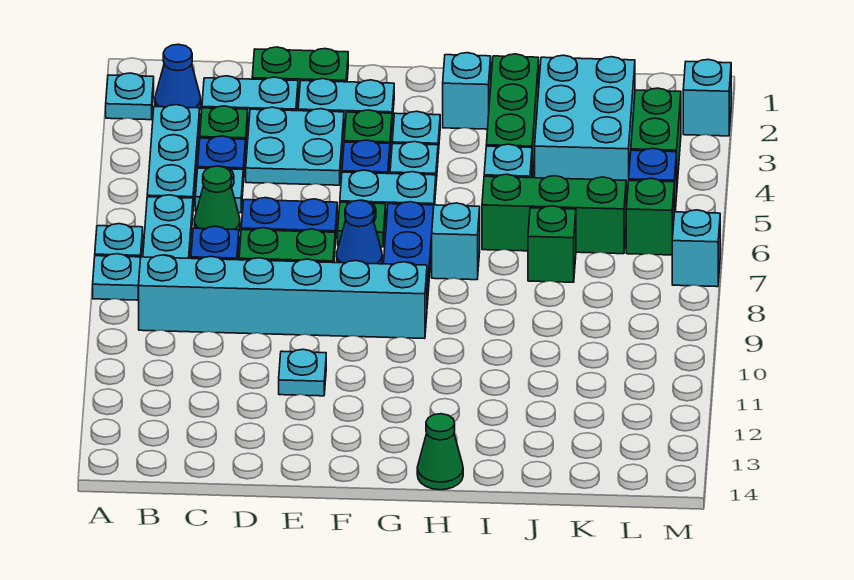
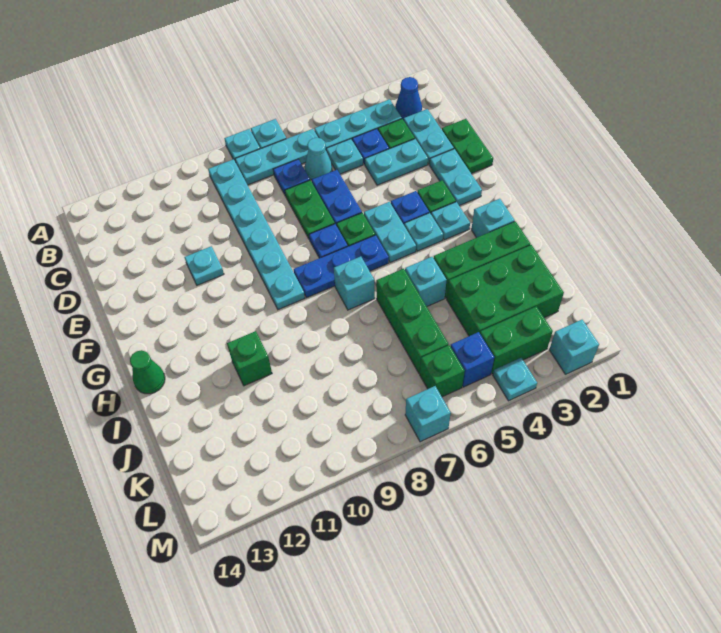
cyan 1x1 plate [106,73,154,120] -> cyan 1x1 plate moved to [493,358,537,401]
cyan 1x6 brick [138,255,427,339] -> cyan 1x6 plate [208,159,305,310]
green 1x1 cone [194,166,240,230] -> cyan 1x1 cone [305,138,332,180]
cyan 2x2 plate [246,107,344,185] -> cyan 1x2 plate [365,139,428,185]
blue 1x1 cone [337,200,382,264] -> blue 1x1 plate [309,224,348,258]
cyan 2x3 brick [535,55,635,194] -> green 2x3 brick [447,245,564,336]
green 1x1 brick [528,206,576,282] -> green 1x1 brick moved to [227,331,272,386]

